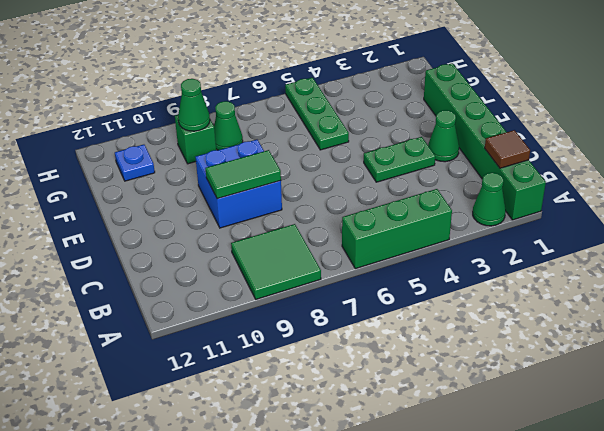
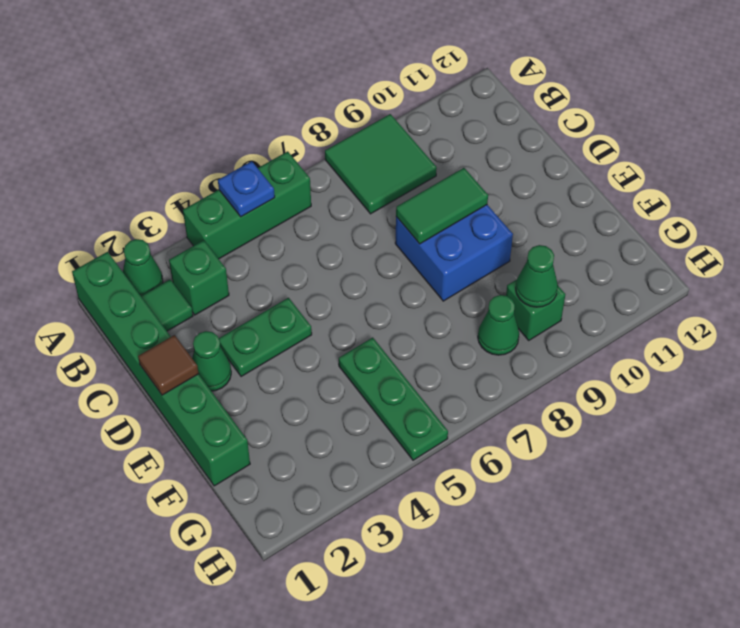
brown 1x1 tile [485,130,530,168] -> brown 1x1 tile moved to [138,335,199,395]
none -> green 1x1 tile [141,280,193,331]
none -> green 1x1 brick [169,240,229,315]
blue 1x1 plate [115,145,155,181] -> blue 1x1 plate moved to [218,161,275,217]

